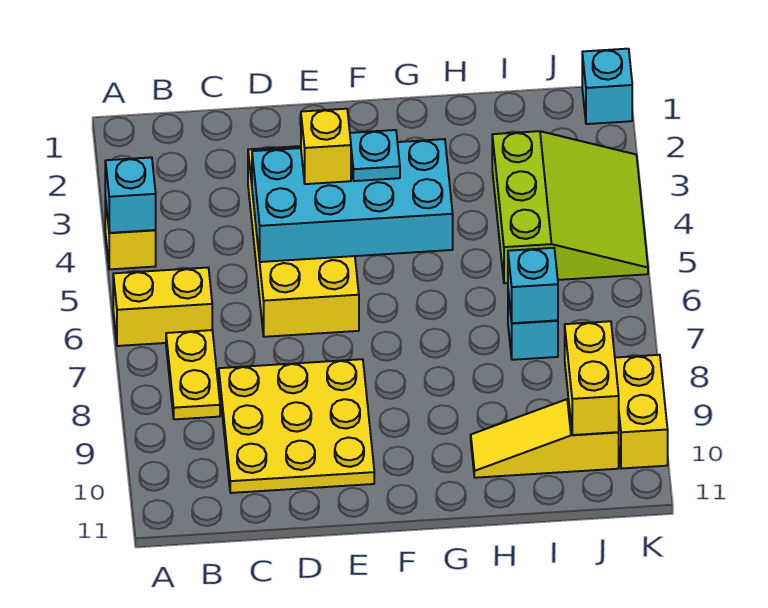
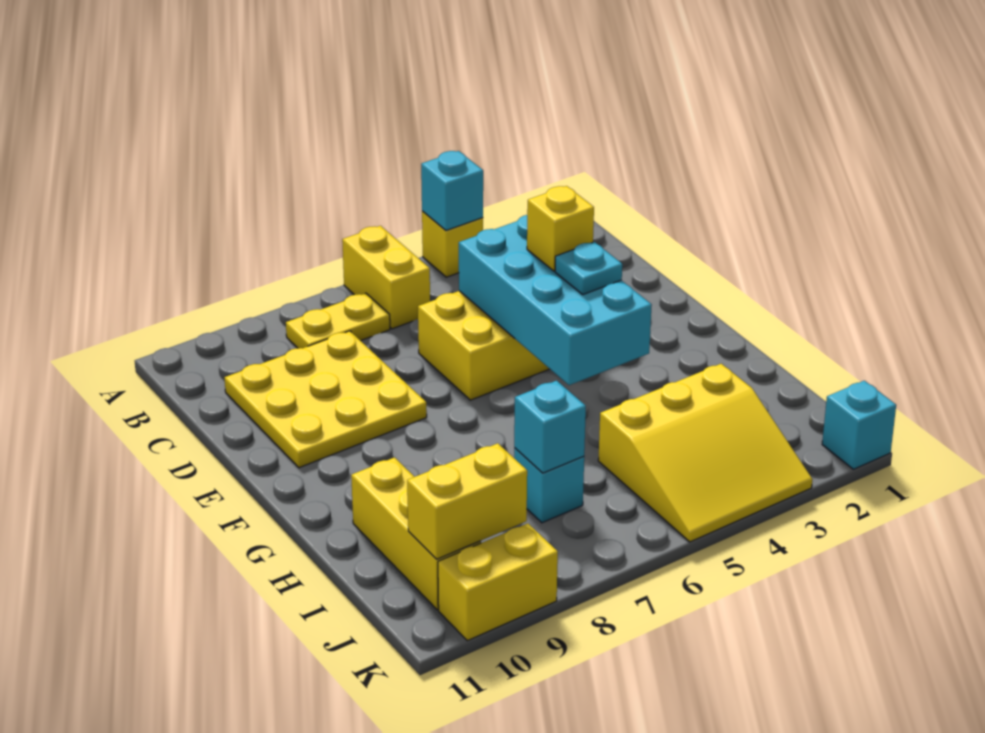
yellow 1x3 slope [471,399,619,478] -> yellow 1x3 brick [351,457,481,610]
lime 3x3 slope [492,131,648,283] -> yellow 3x3 slope [598,364,812,542]

